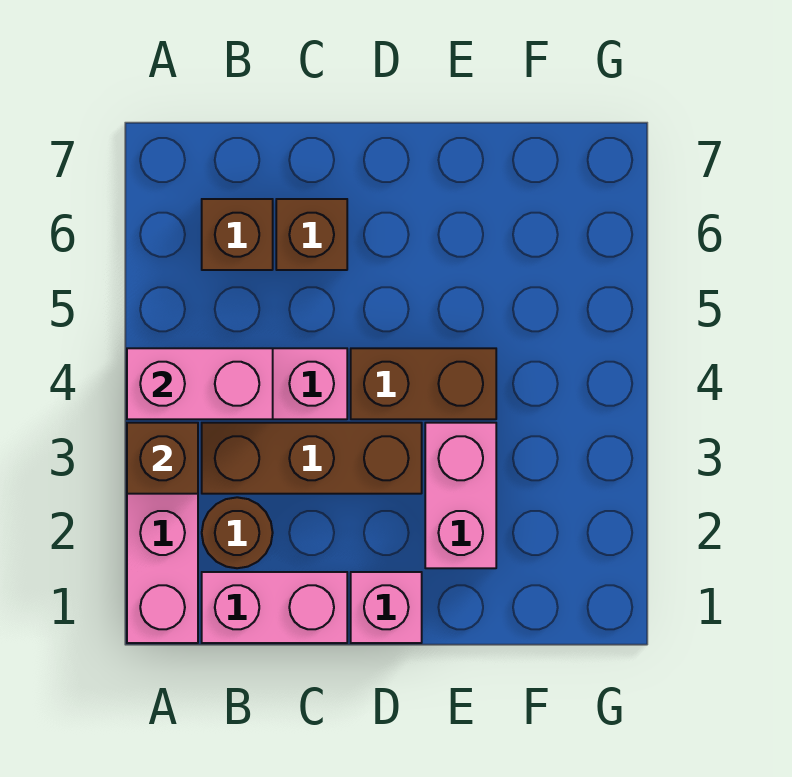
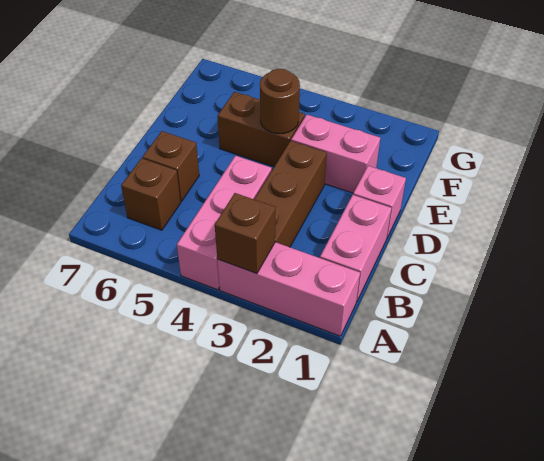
pink 1x2 brick [127,348,273,419] -> none
brown 1x1 round brick [202,497,273,568] -> brown 1x1 round brick moved to [260,69,300,134]
brown 1x2 brick [351,348,496,419] -> brown 1x2 brick turned to [218,92,305,167]

